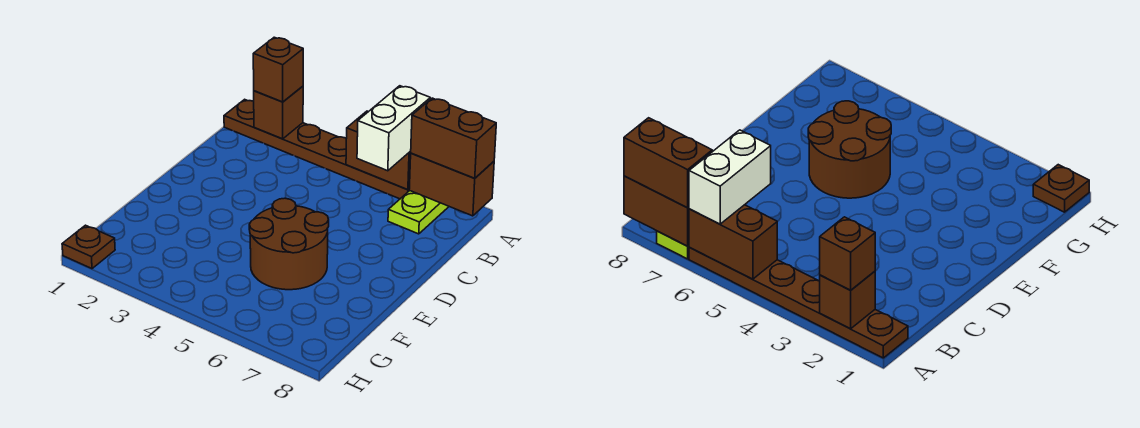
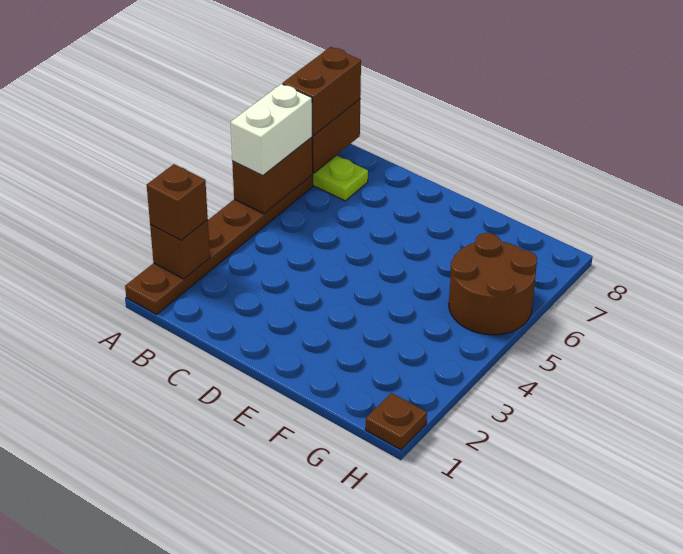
white 1x2 brick [357,86,430,171] -> white 1x2 brick turned to [231,84,312,175]
brown 2x2 round brick [249,198,329,290] -> brown 2x2 round brick moved to [449,233,537,335]

